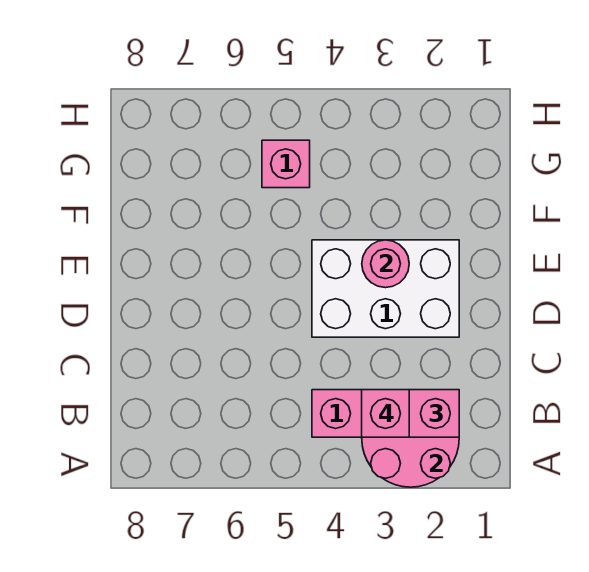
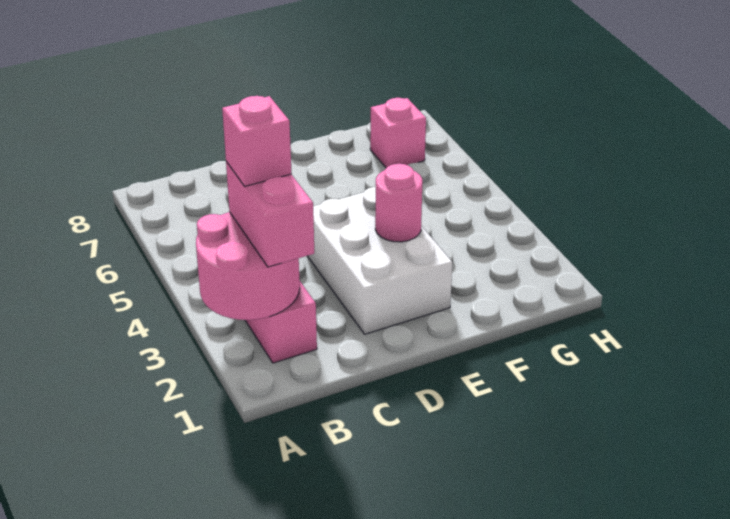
pink 1x1 brick [262,140,310,188] -> pink 1x1 brick moved to [370,98,426,168]

